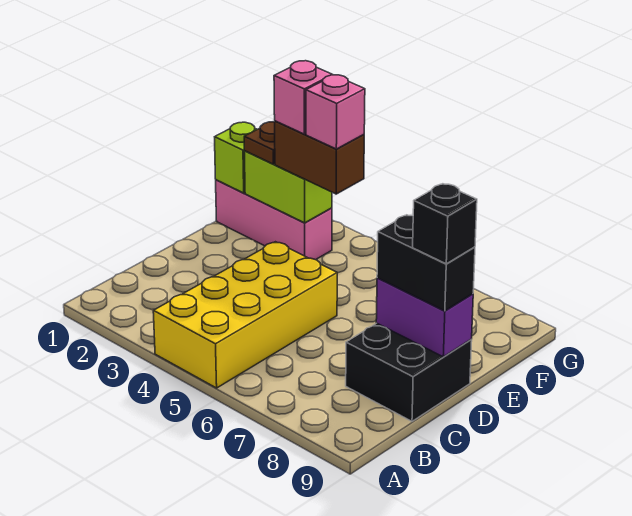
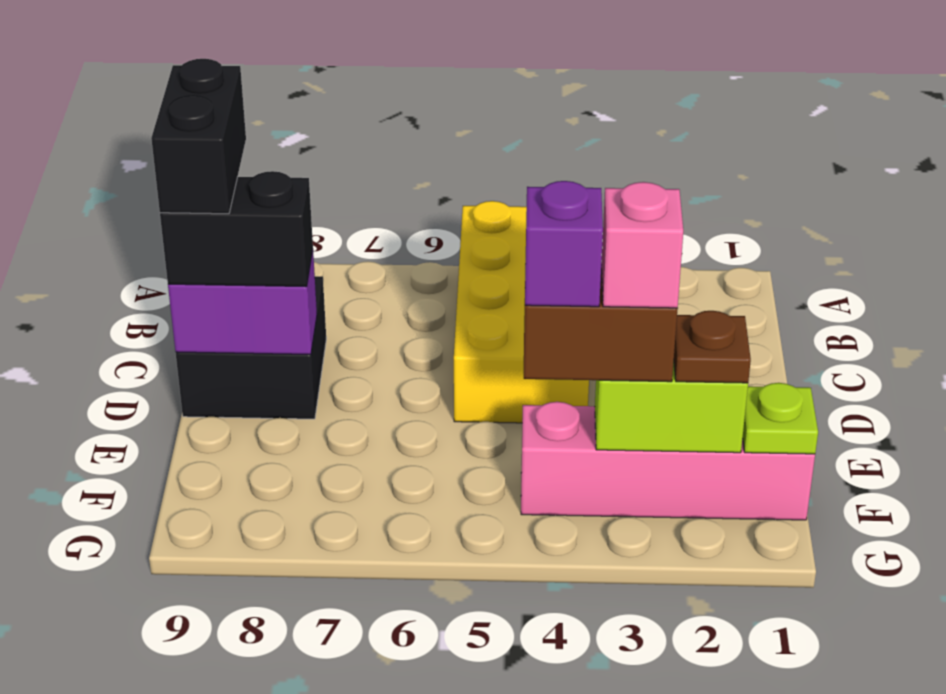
black 1x1 brick [413,184,477,264] -> black 1x2 brick [151,59,246,214]
pink 1x3 brick [216,180,332,260] -> pink 1x4 brick [521,402,815,520]
lime 1x1 brick [215,122,257,193] -> lime 1x1 plate [743,383,818,454]
pink 1x1 brick [306,75,365,149] -> purple 1x1 brick [525,181,603,307]

